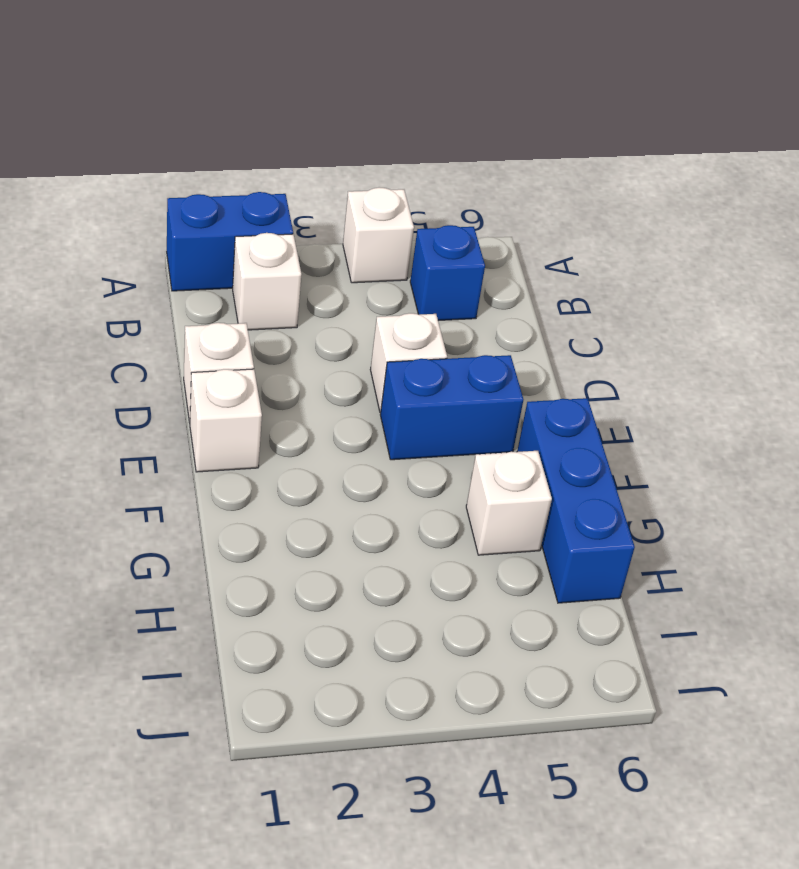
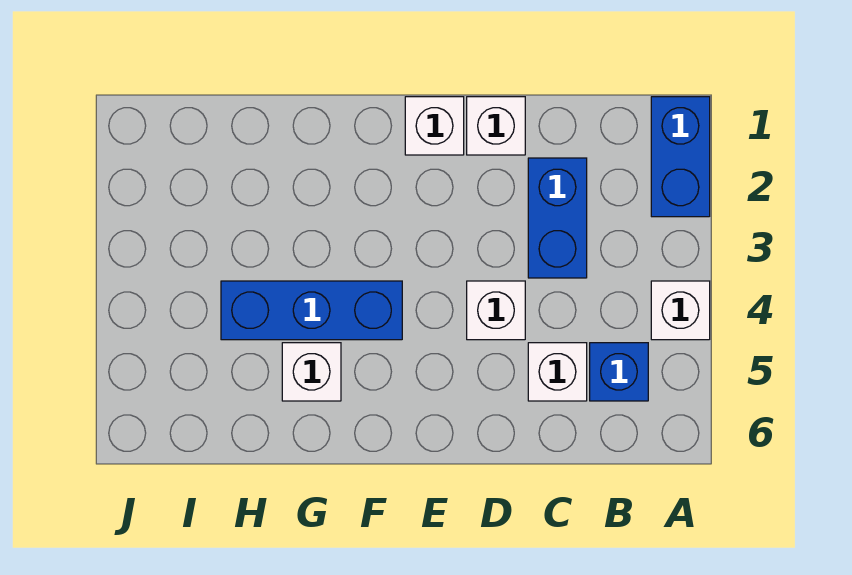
white 1x1 brick [233,233,301,330] -> white 1x1 brick moved to [528,343,587,401]
blue 1x2 brick [380,355,523,460] -> blue 1x2 brick moved to [528,158,587,278]
blue 1x3 brick [517,398,635,603] -> blue 1x3 brick moved to [221,281,402,340]

